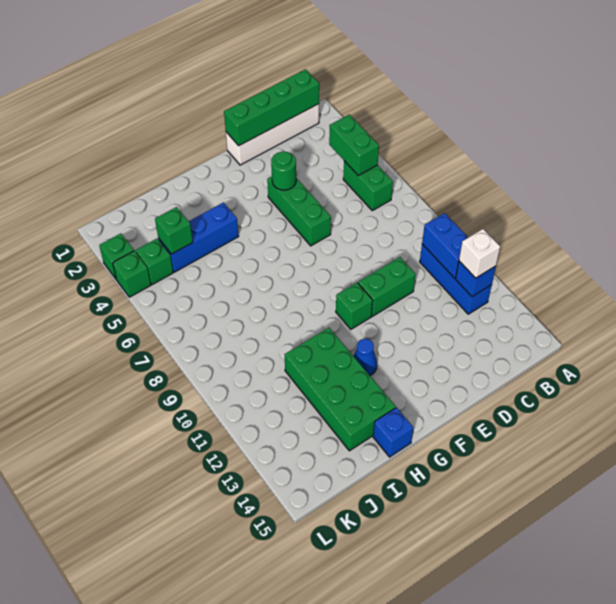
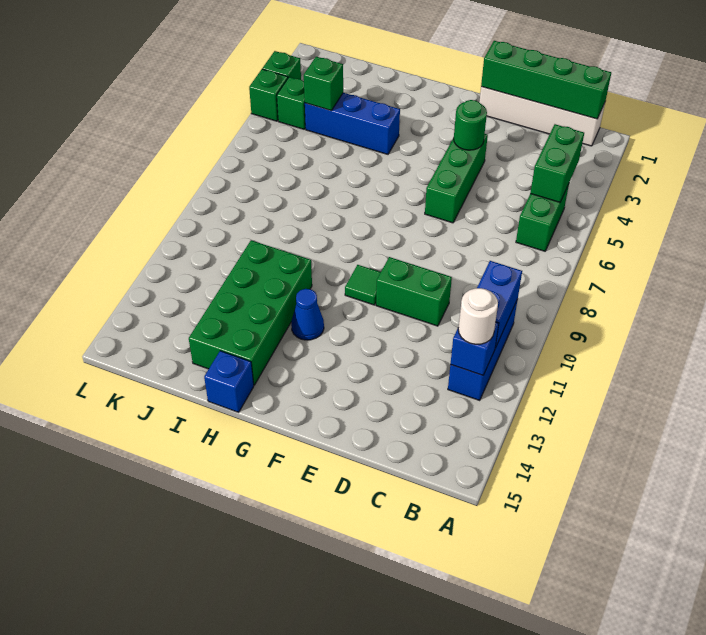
white 1x1 brick [459,229,500,278] -> white 1x1 round brick [458,288,498,344]
green 1x1 brick [336,283,373,329] -> green 1x1 tile [345,265,381,305]

